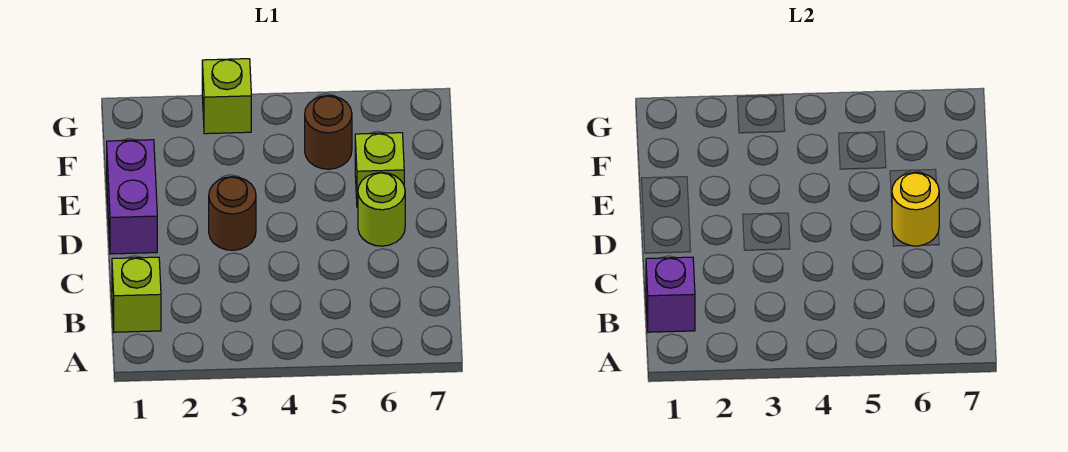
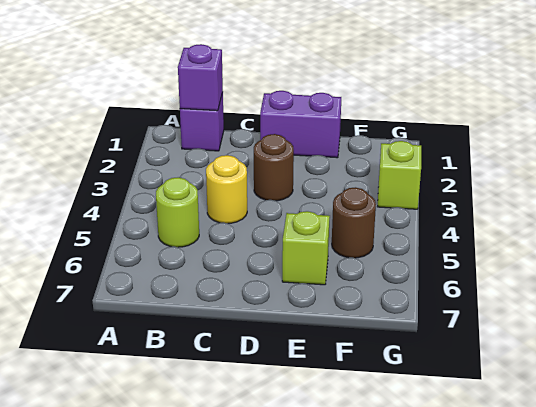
lime 1x1 brick [112,257,161,332] -> purple 1x1 brick [180,92,224,151]
lime 1x1 round brick [358,172,405,246] -> lime 1x1 round brick moved to [156,177,199,247]
yellow 1x1 round brick [892,172,939,246] -> yellow 1x1 round brick moved to [206,155,247,223]

